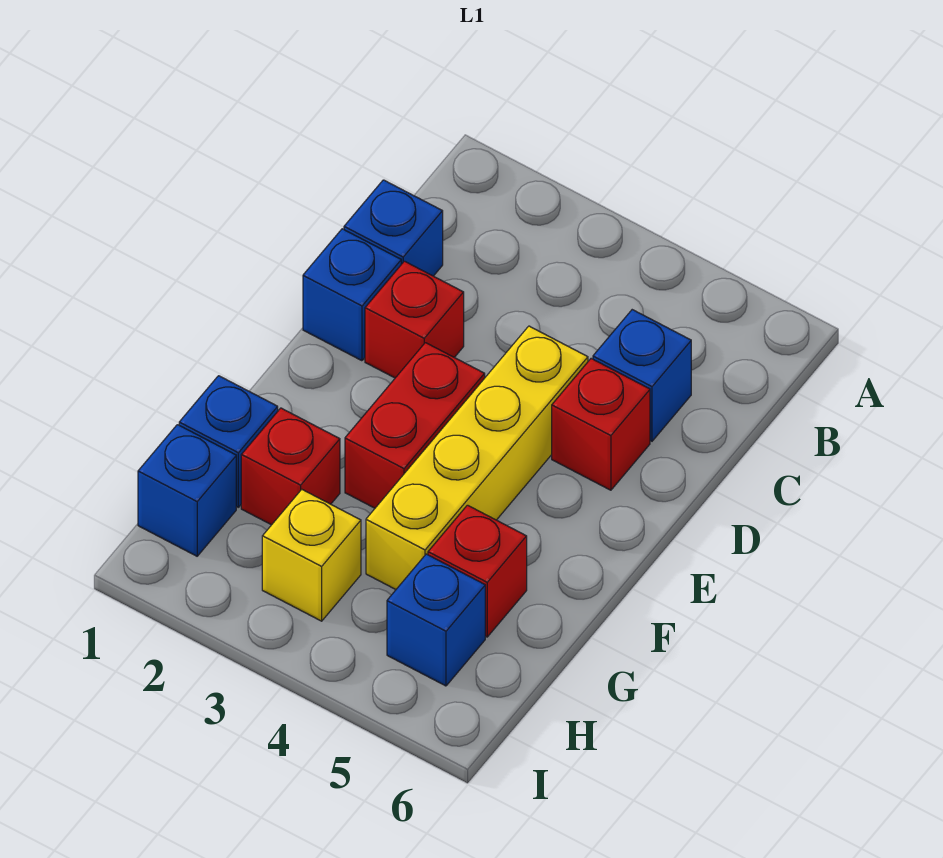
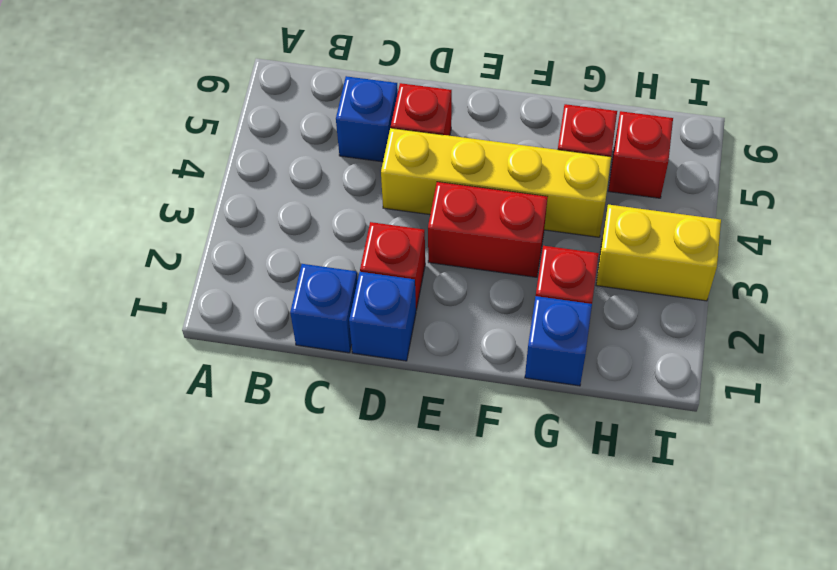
blue 1x1 brick [138,425,236,556] -> none
yellow 1x1 brick [262,489,361,621] -> yellow 1x2 brick [596,205,721,301]
blue 1x1 brick [387,554,485,686] -> red 1x1 brick [608,111,673,198]

